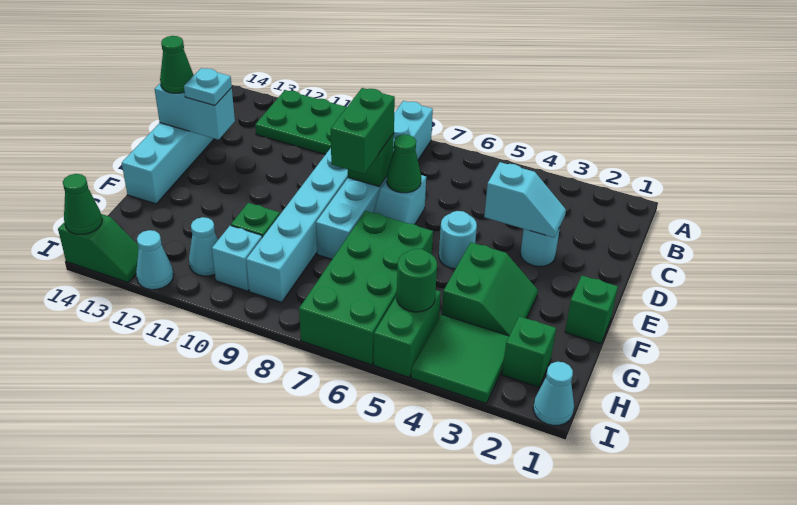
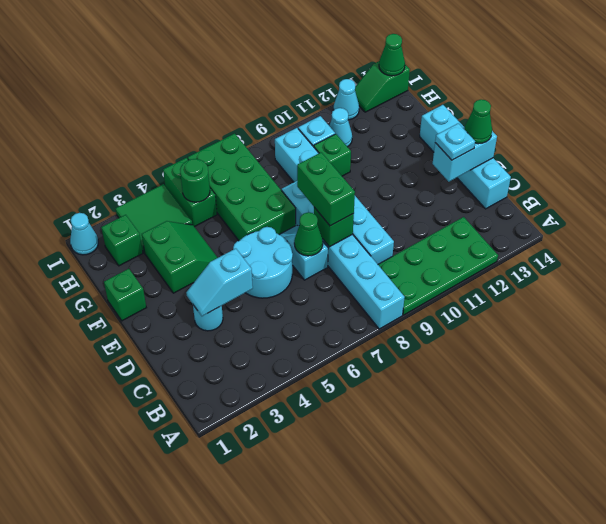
cyan 1x1 round brick [439,211,477,269] -> cyan 2x2 round brick [233,227,293,298]
green 2x2 slope [442,242,538,336] -> green 2x2 slope turned to [142,221,218,293]

